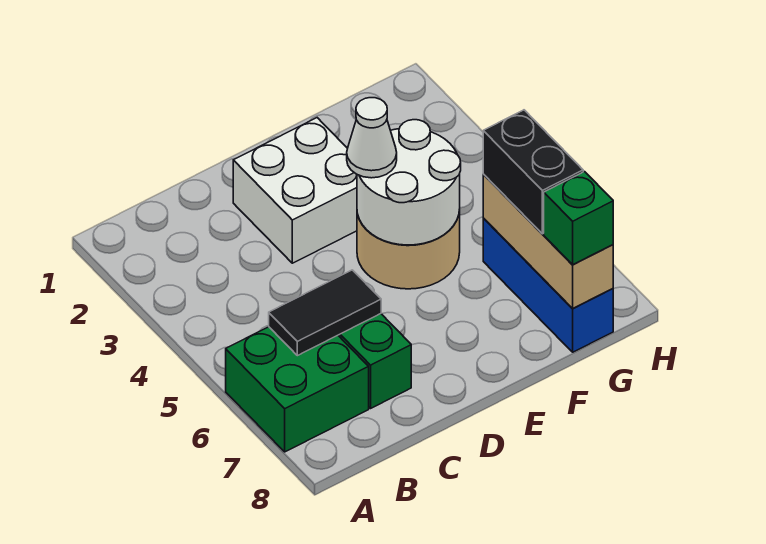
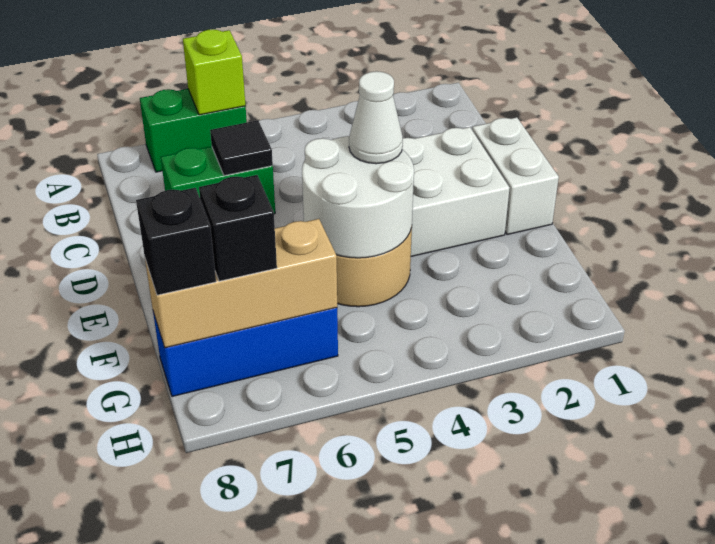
green 2x2 brick [226,327,369,452] -> green 1x2 brick [140,89,247,172]
none -> lime 1x1 brick [183,29,246,115]
black 1x2 tile [269,270,381,356] -> black 1x1 tile [210,120,273,176]
none -> white 1x2 brick [472,117,559,235]
black 1x2 brick [483,110,583,234] -> black 1x1 brick [199,175,277,281]
green 1x1 brick [544,172,613,264] -> black 1x1 brick [136,188,216,295]

